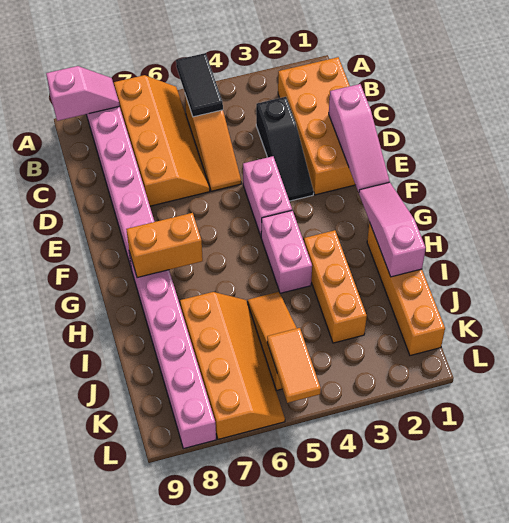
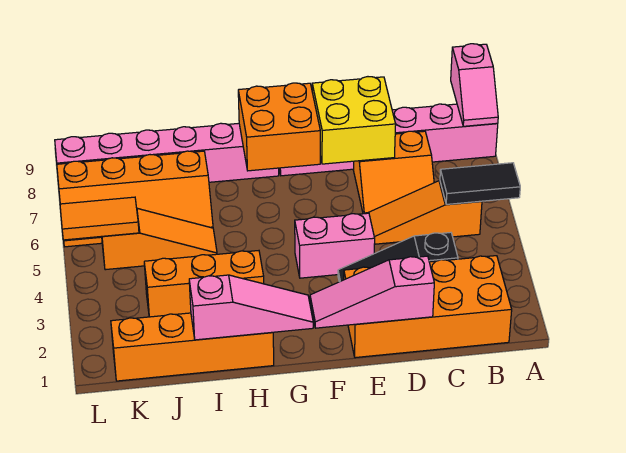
orange 2x4 slope [114,75,210,206] -> orange 2x2 slope [353,131,434,214]
none -> yellow 2x2 brick [312,77,396,164]
pink 1x2 brick [261,210,312,293] -> none
orange 1x2 brick [126,213,203,278] -> orange 2x2 brick [238,83,320,171]

